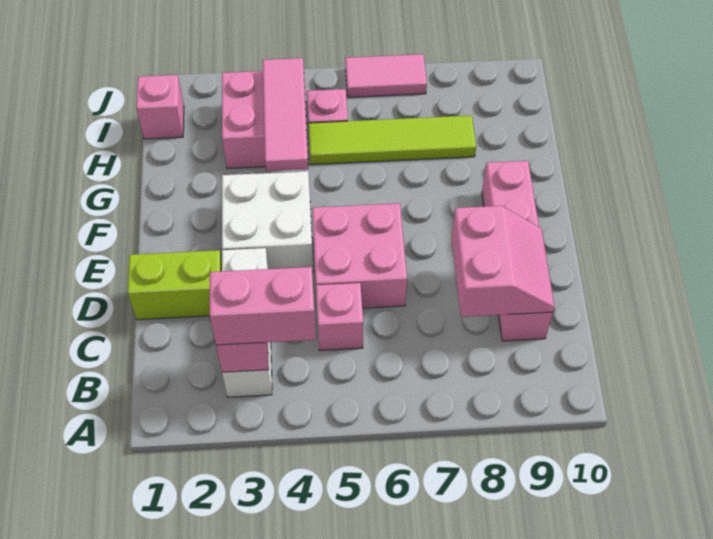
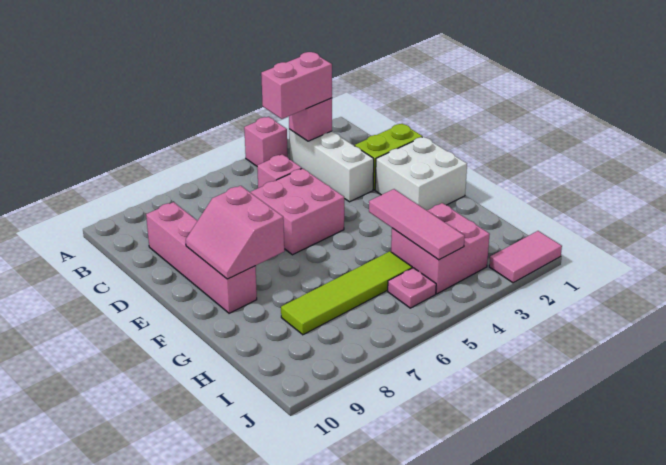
pink 2x2 slope [451,206,555,317] -> pink 2x2 slope moved to [186,186,284,279]
white 2x2 brick [222,171,313,272] -> white 2x2 brick moved to [375,137,467,210]
pink 1x1 brick [136,75,184,139] -> pink 1x1 brick moved to [244,117,288,166]
pink 1x2 tile [345,54,427,97] -> pink 1x2 tile moved to [489,231,562,283]

